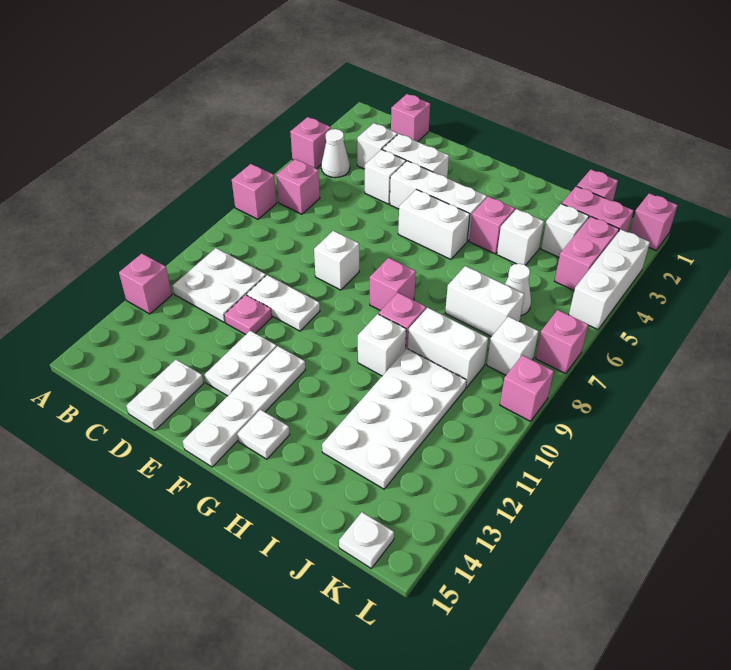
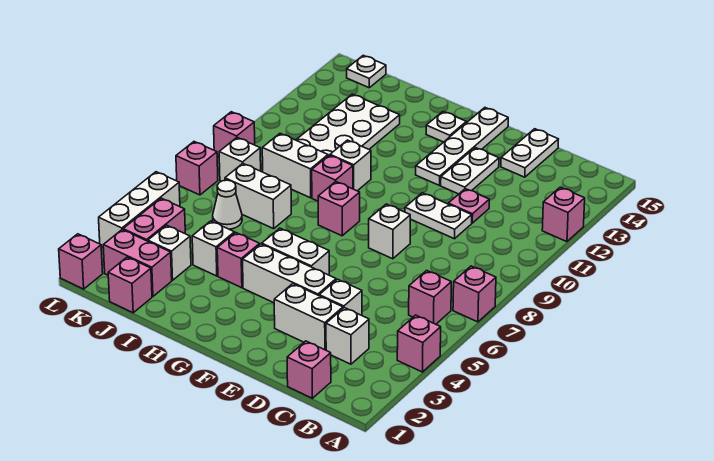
white 1x1 cone [321,129,350,178] -> none
white 2x2 plate [173,248,266,322] -> none

